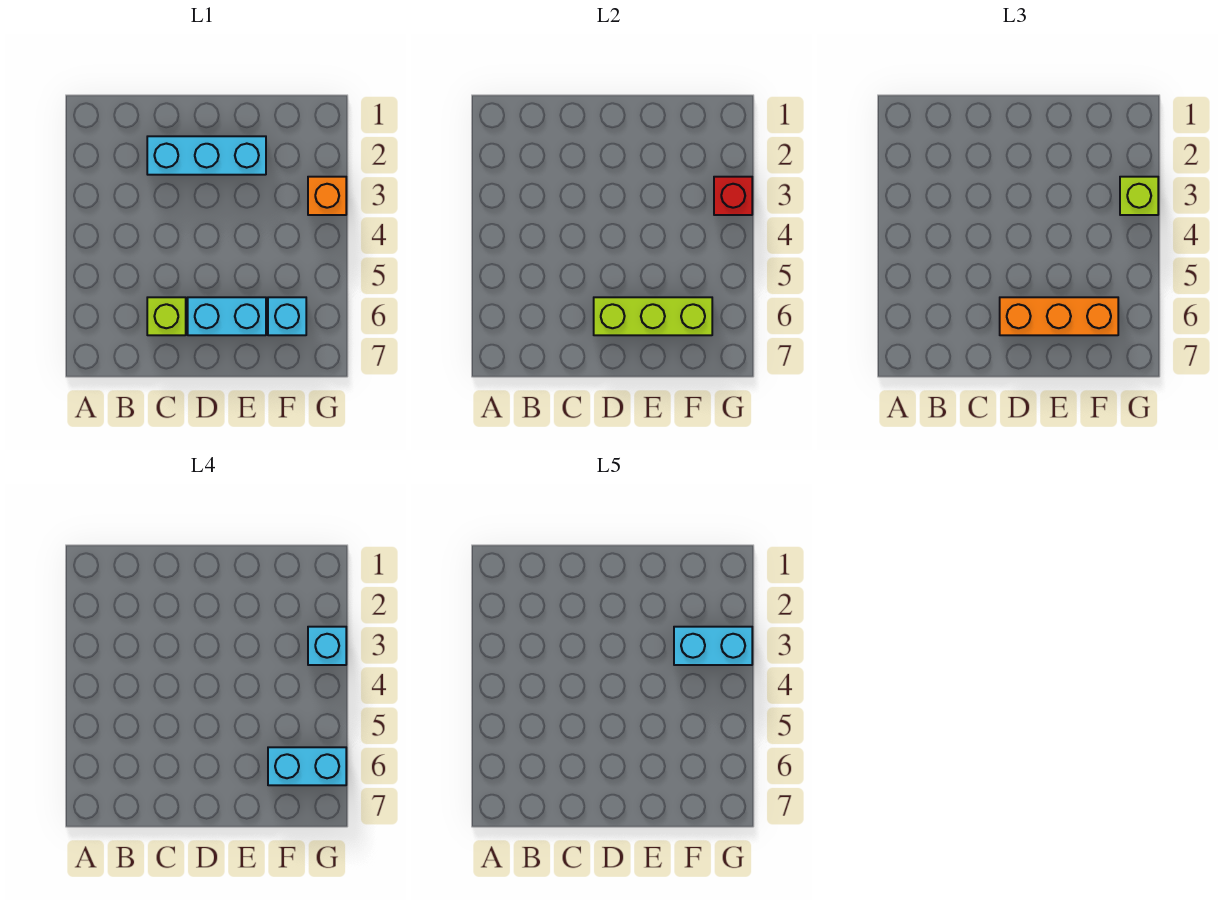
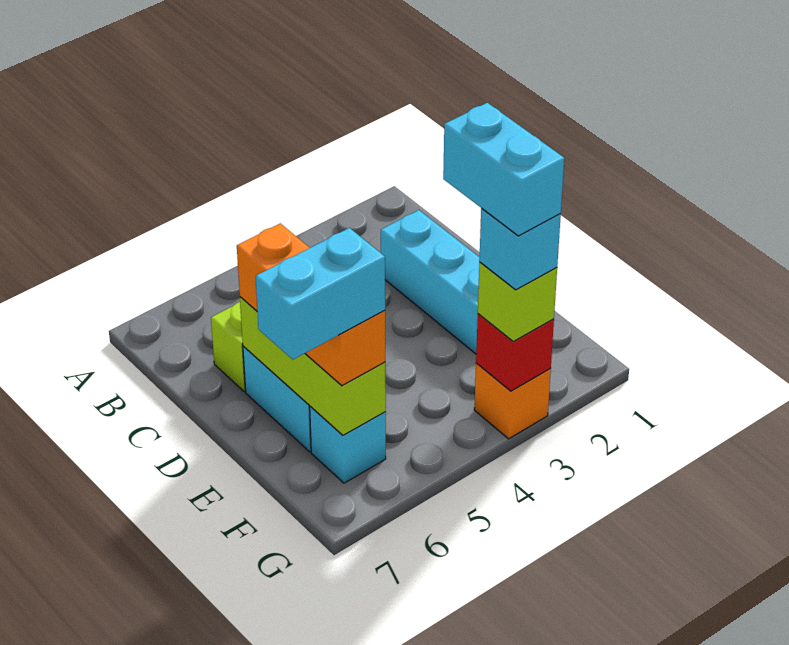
cyan 1x2 brick [268,747,346,785] -> cyan 1x2 brick turned to [256,228,385,359]

